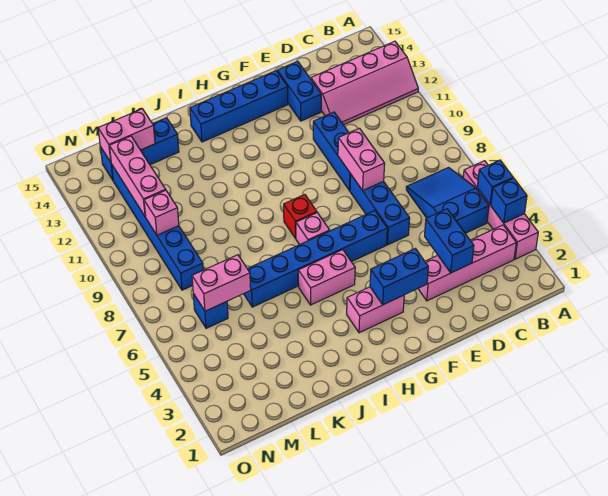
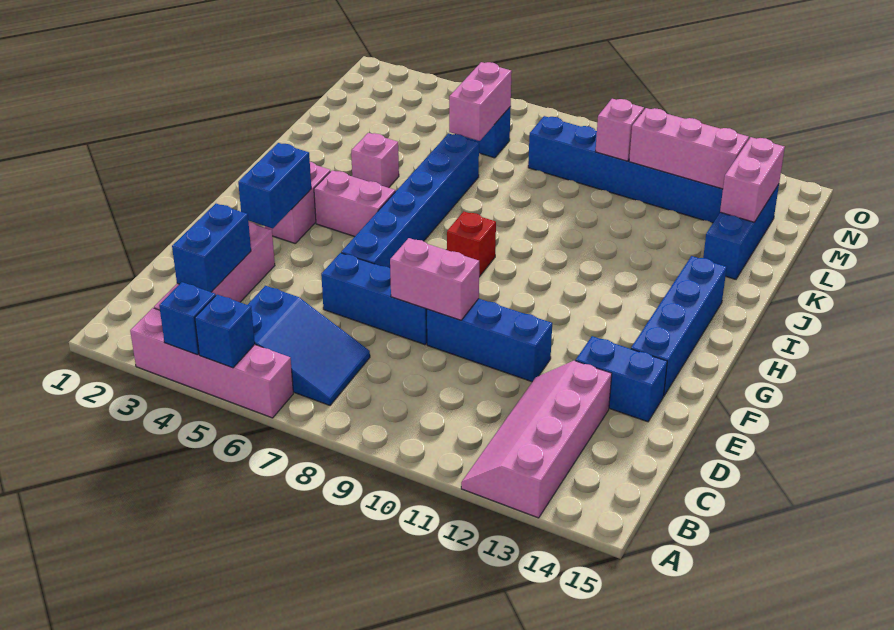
blue 1x2 brick [425,209,474,273] -> blue 1x2 brick turned to [172,204,251,292]
pink 1x2 brick [298,250,355,305] -> pink 1x2 brick turned to [314,170,395,237]
pink 1x1 brick [296,213,330,245] -> pink 1x1 brick moved to [351,133,399,188]

